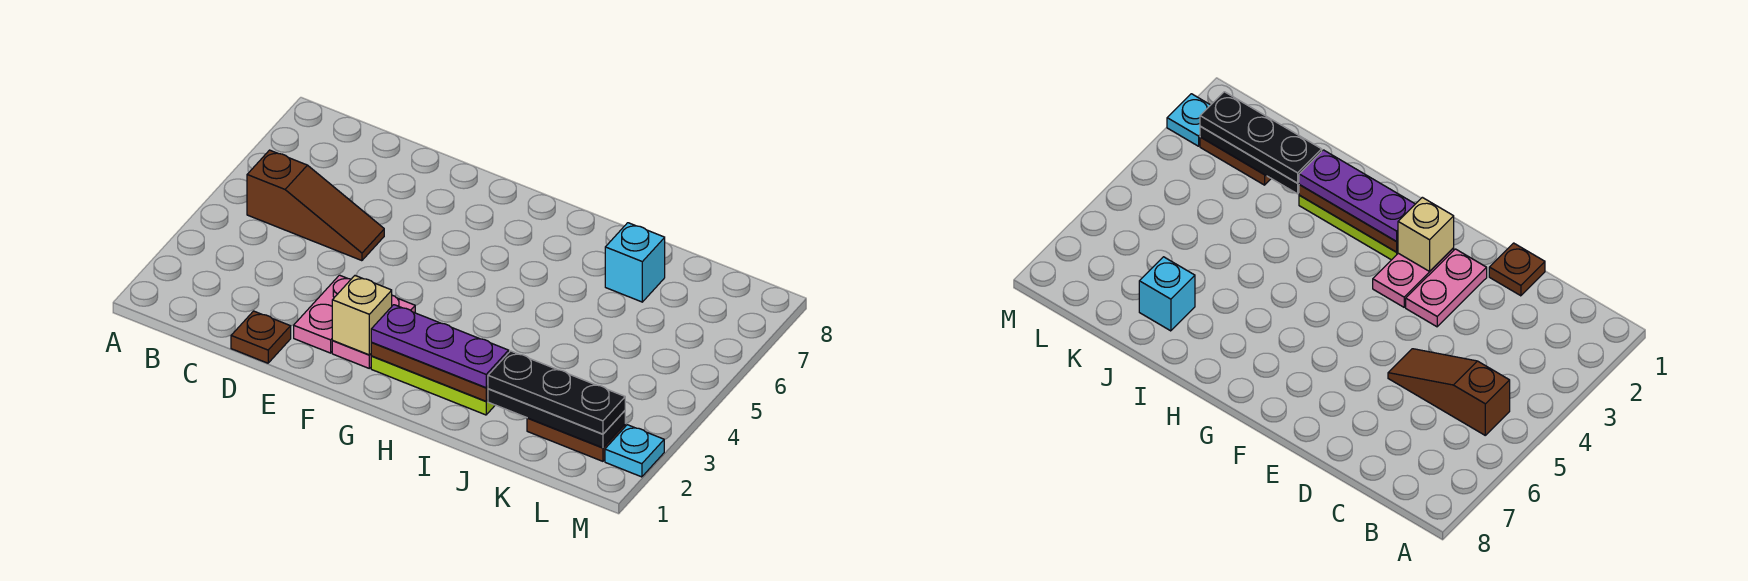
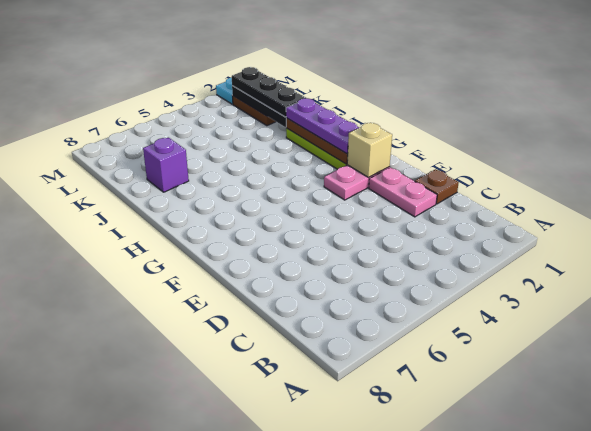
brown 1x3 slope [247,150,384,261] -> none
pink 1x2 plate [294,275,351,353] -> pink 1x2 plate turned to [369,168,437,217]
cyan 1x1 brick [605,223,665,302] -> purple 1x1 brick [143,138,189,192]

